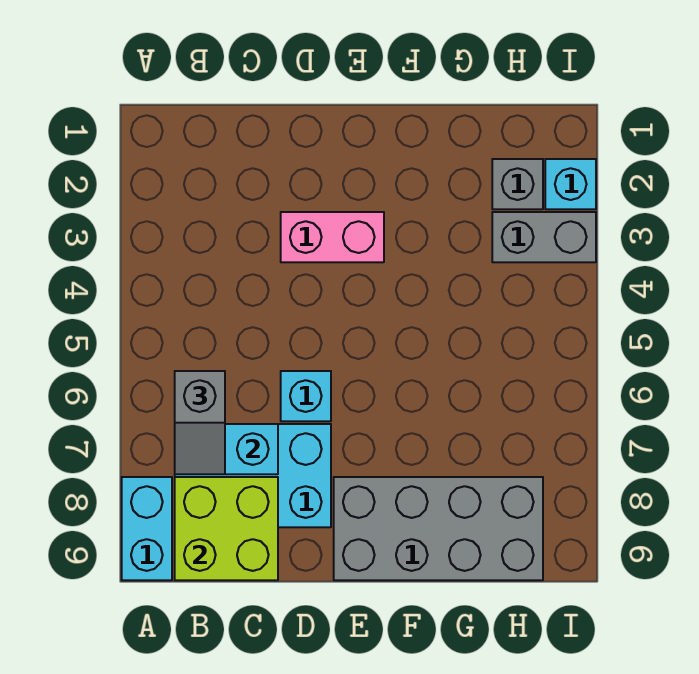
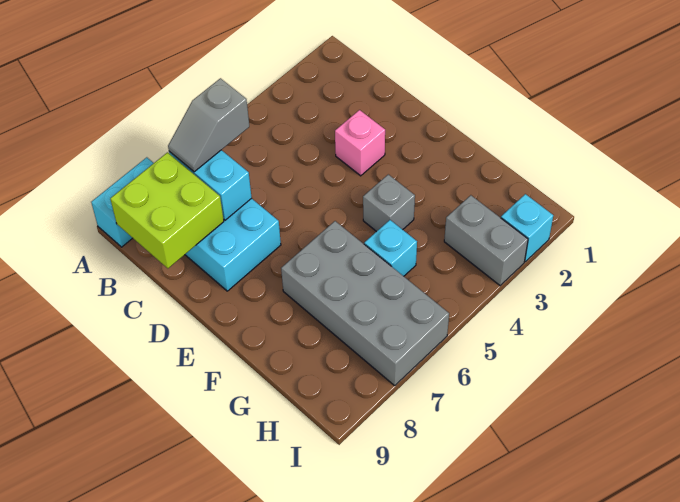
pink 1x2 brick [281,212,384,262] -> pink 1x1 brick [335,110,385,176]
cyan 1x1 brick [281,371,331,421] -> cyan 1x1 brick moved to [364,220,417,276]
grey 2x4 brick [334,477,543,580] -> grey 2x4 brick moved to [281,221,449,385]
grey 1x1 brick [492,159,543,209] -> grey 1x1 brick moved to [363,174,415,232]

